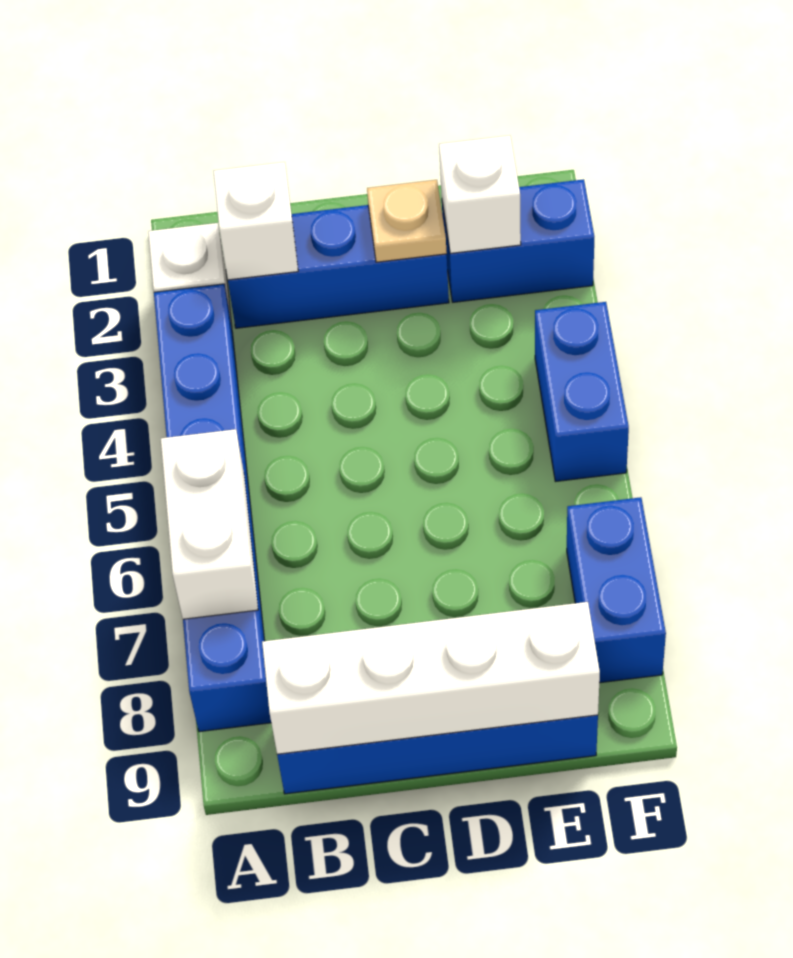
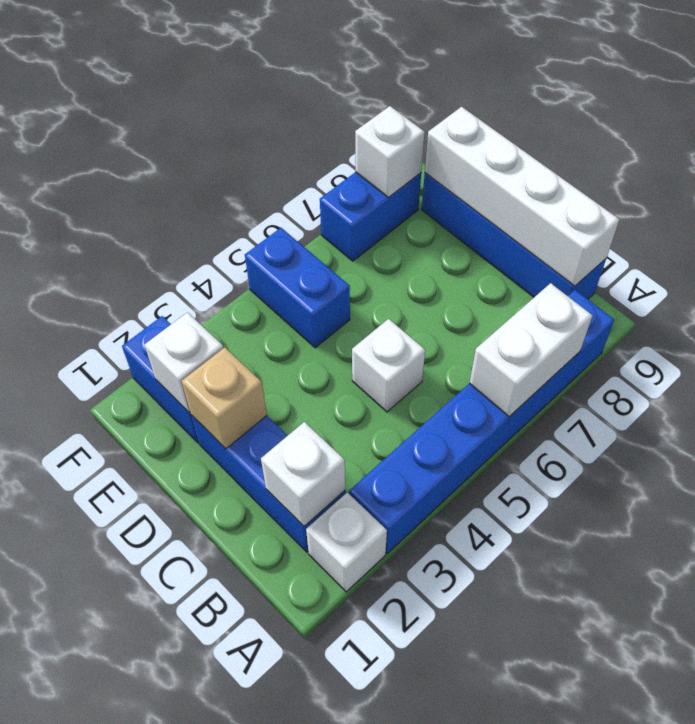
none -> white 1x1 brick [352,319,425,412]
tan 1x1 plate [367,180,447,262] -> tan 1x1 brick [182,347,267,449]
blue 1x2 brick [535,302,629,482] -> blue 1x2 brick turned to [245,228,350,348]
none -> white 1x1 brick [355,106,425,197]

